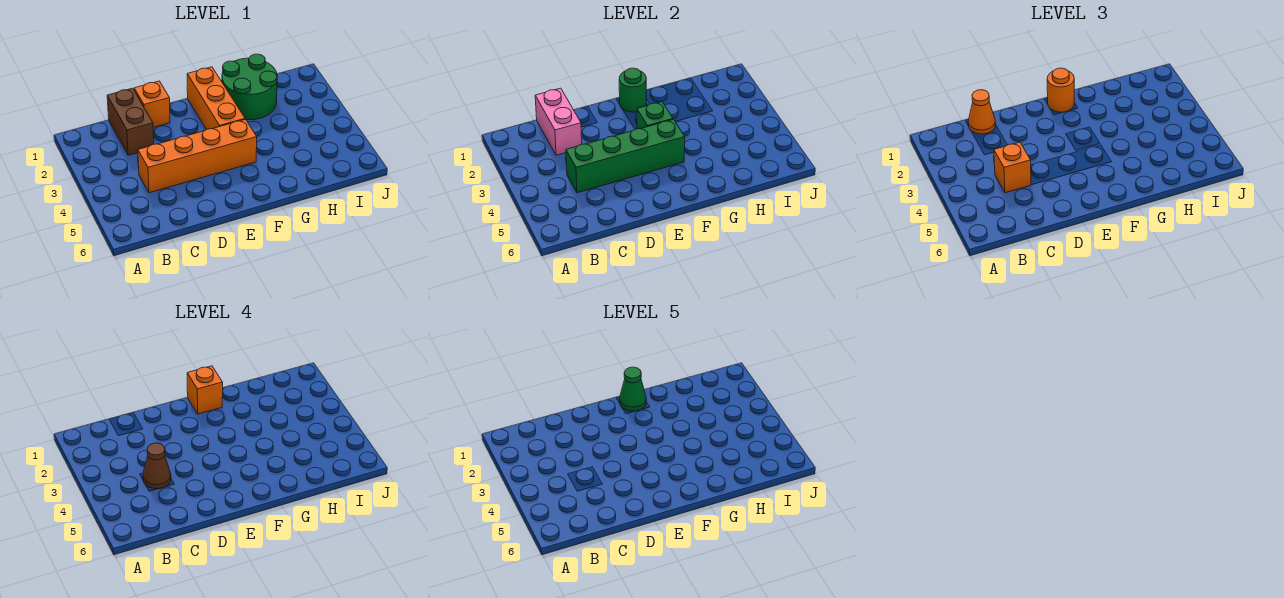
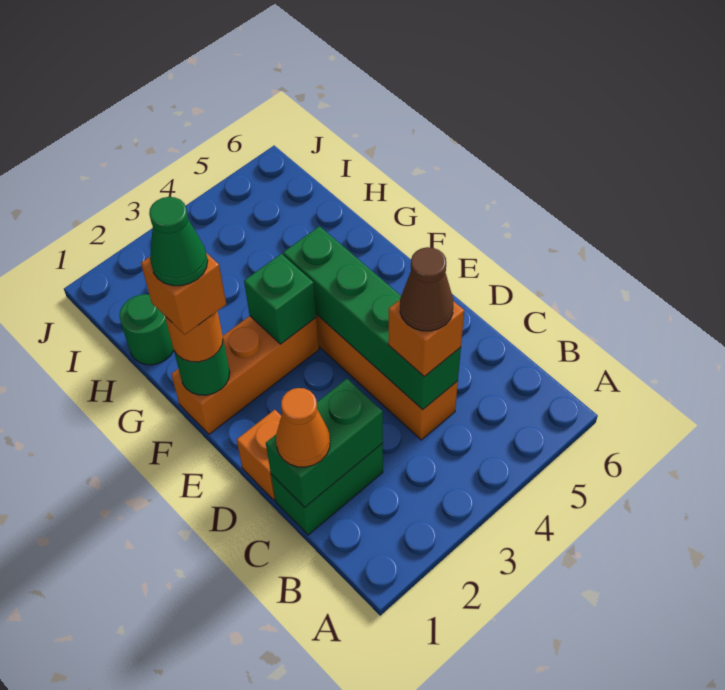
brown 1x2 brick [107,88,154,155] -> green 1x2 brick [271,443,383,535]
pink 1x2 brick [535,88,582,155] -> green 1x2 brick [266,379,383,507]
green 2x2 round brick [222,54,277,120] -> green 1x1 round brick [120,294,174,365]

